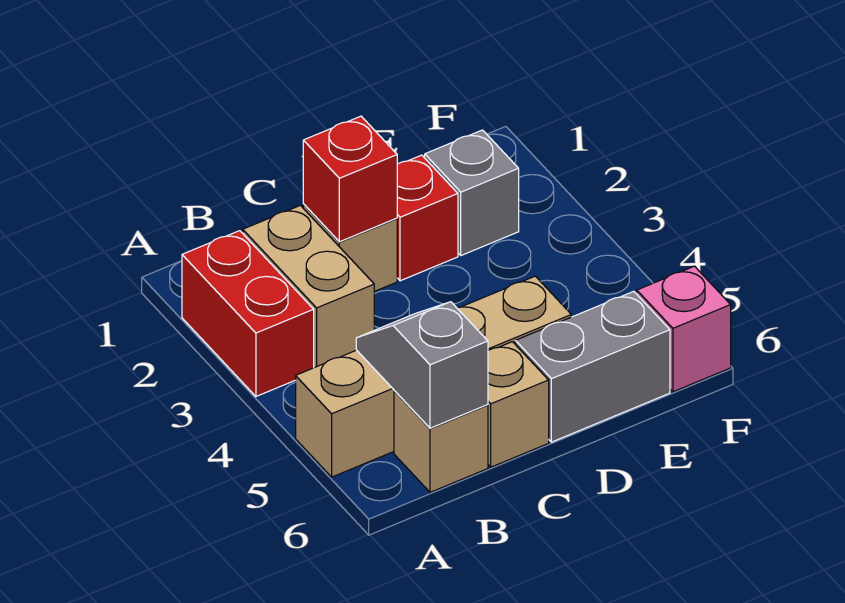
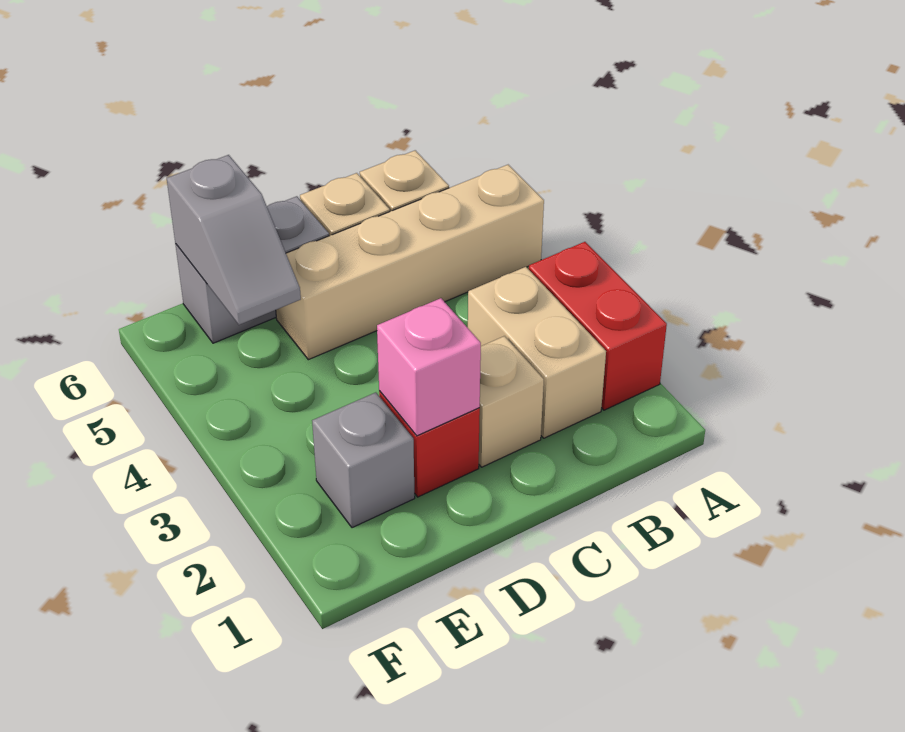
grey 1x2 slope [356,302,488,428] -> grey 1x2 slope moved to [167,155,301,325]
red 1x1 brick [303,116,397,242] -> none
pink 1x1 brick [637,266,731,392] -> pink 1x1 brick moved to [377,298,481,436]

